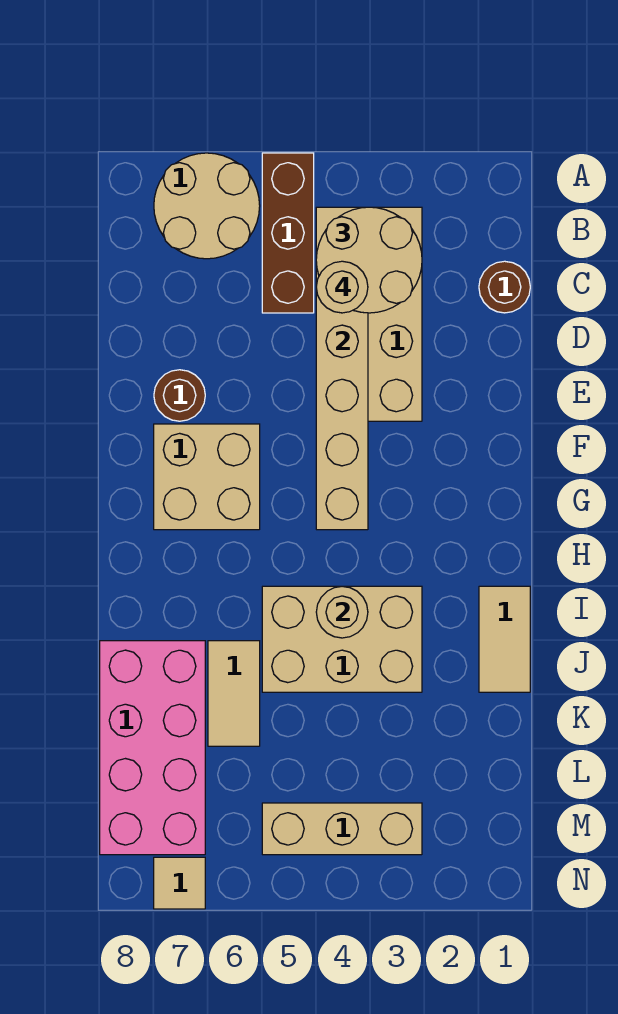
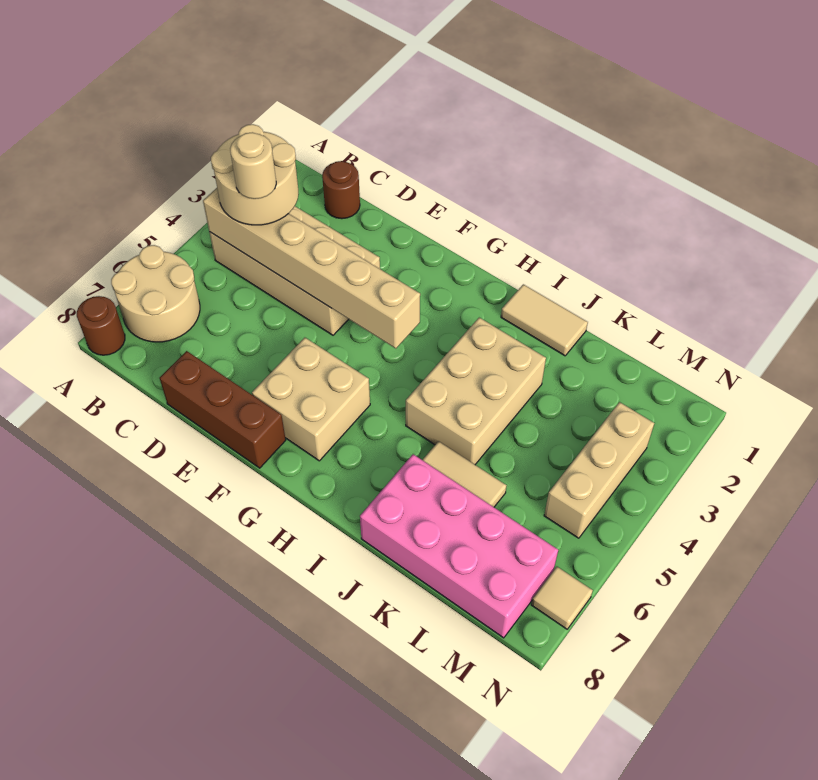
brown 1x3 brick [262,153,314,313] -> brown 1x3 brick moved to [160,351,286,468]
brown 1x1 round brick [154,370,205,421] -> brown 1x1 round brick moved to [77,296,125,355]
tan 1x1 round brick [316,586,368,638] -> none

